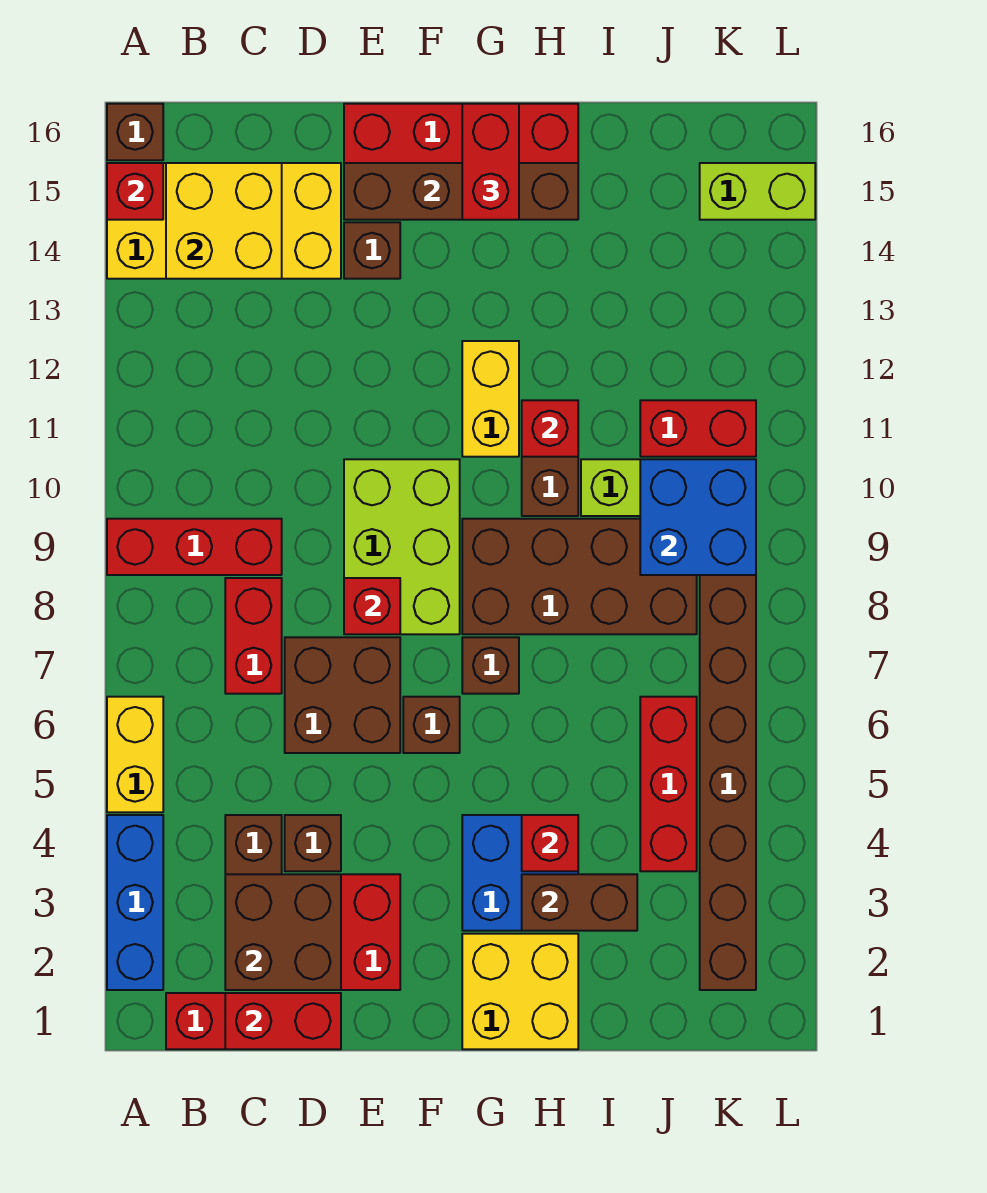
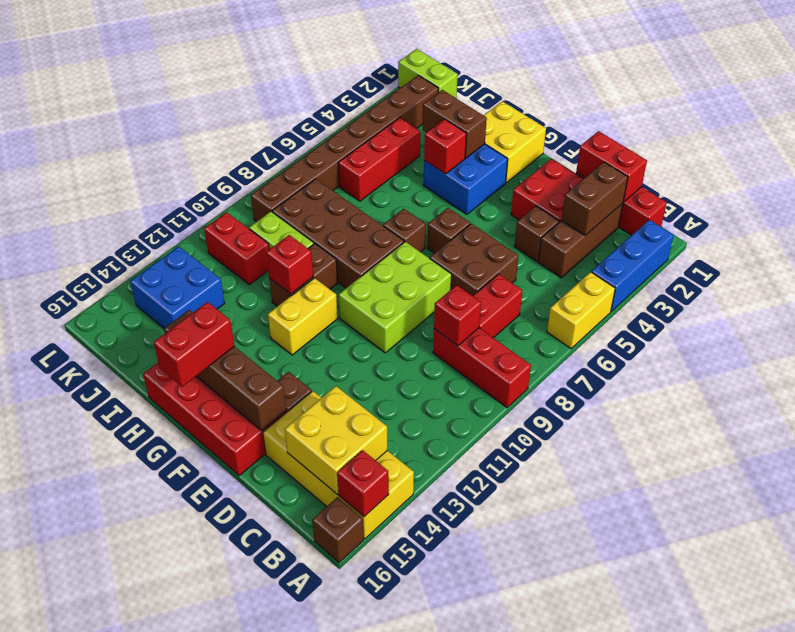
brown 2x2 brick [225,874,341,990] -> brown 1x2 brick [562,162,628,235]
red 1x1 brick [344,578,400,634] -> red 1x1 brick moved to [434,285,481,346]
blue 2x2 brick [640,459,756,575] -> blue 2x2 brick moved to [130,246,225,328]
lime 1x2 brick [700,163,815,220] -> lime 1x2 brick moved to [398,49,458,98]

